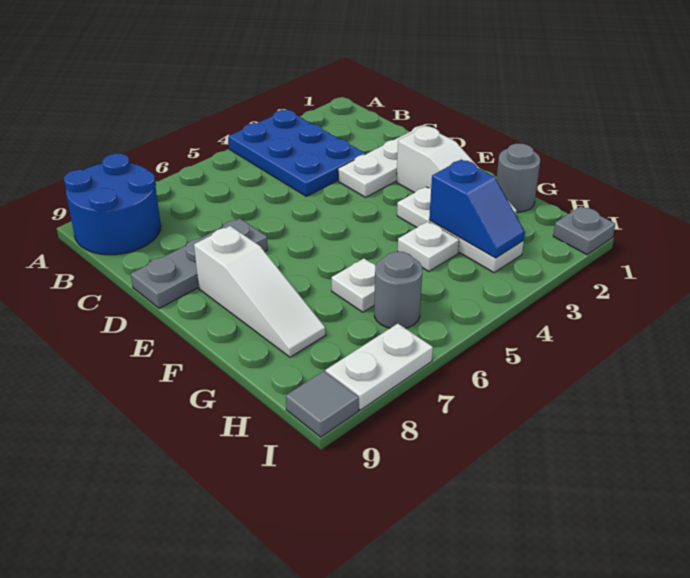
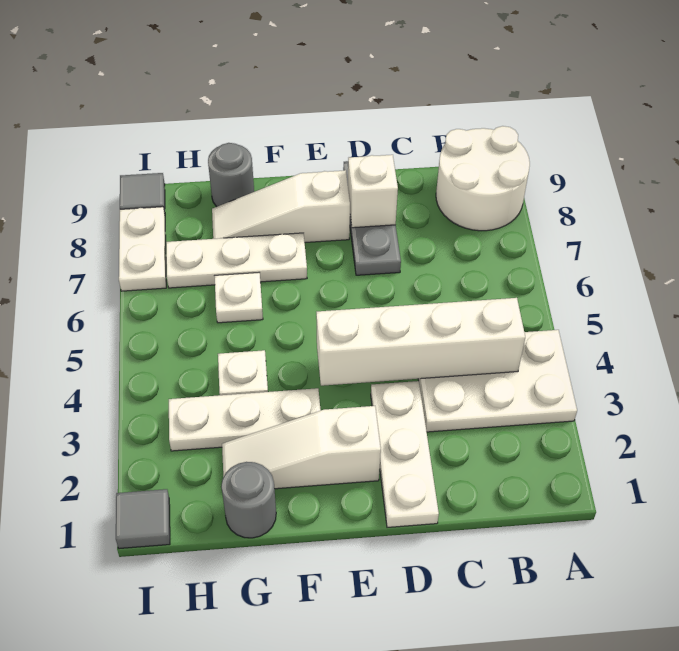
blue 2x3 plate [228,110,365,196] -> white 2x3 plate [418,330,577,432]
blue 2x2 round brick [64,154,161,255] -> white 2x2 round brick [436,126,530,231]
none -> white 1x4 brick [316,298,525,386]
none -> white 1x1 brick [348,155,398,228]
none -> white 1x3 plate [166,233,307,288]
blue 1x2 slope [429,160,525,258] -> none
grey 1x1 round brick [374,252,422,328] -> grey 1x1 round brick moved to [208,143,254,207]
grey 1x1 plate [553,206,615,255] -> grey 1x1 tile [116,489,170,549]

